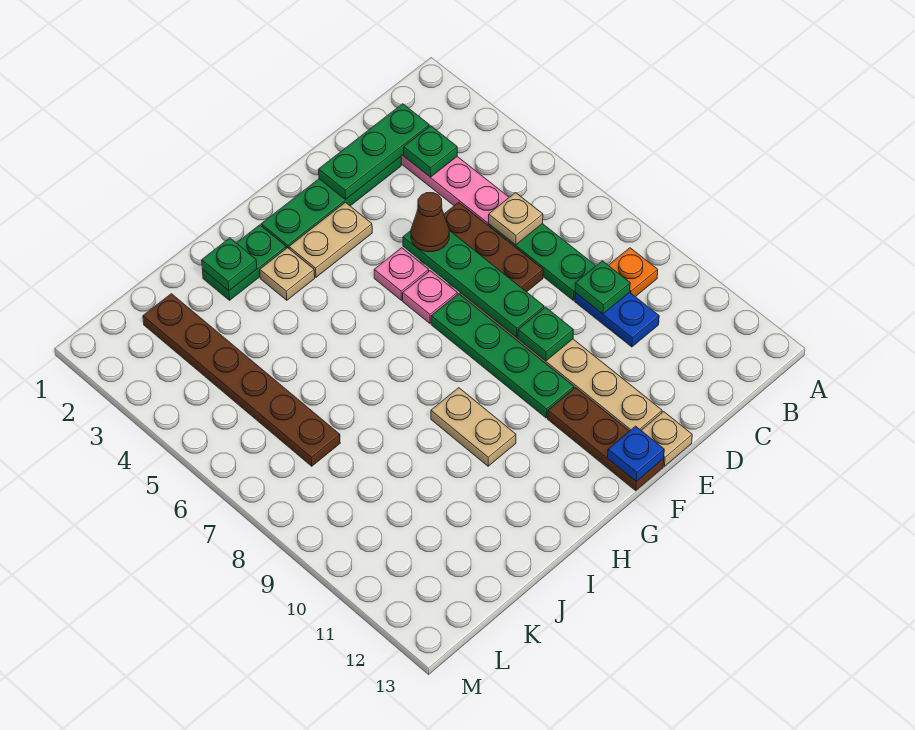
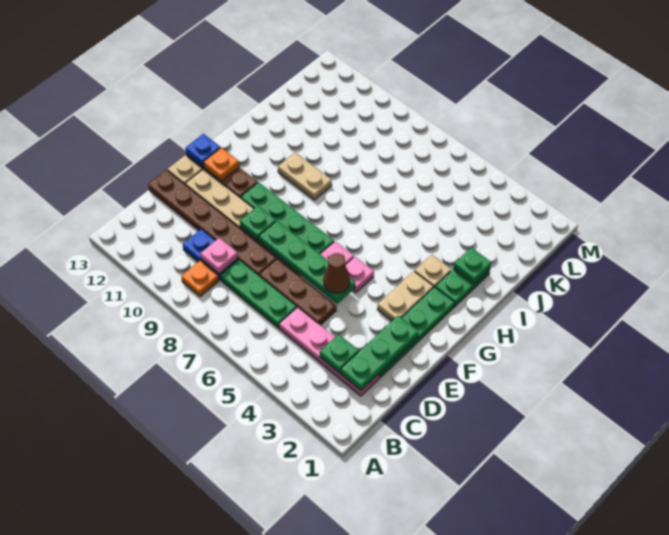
tan 1x1 plate [489,193,543,245] -> none
green 1x1 plate [575,261,630,314] -> pink 1x1 plate [200,238,238,274]
none -> orange 1x1 plate [203,148,239,181]
brown 1x6 plate [143,294,340,466] -> brown 1x6 plate moved to [148,170,277,275]

